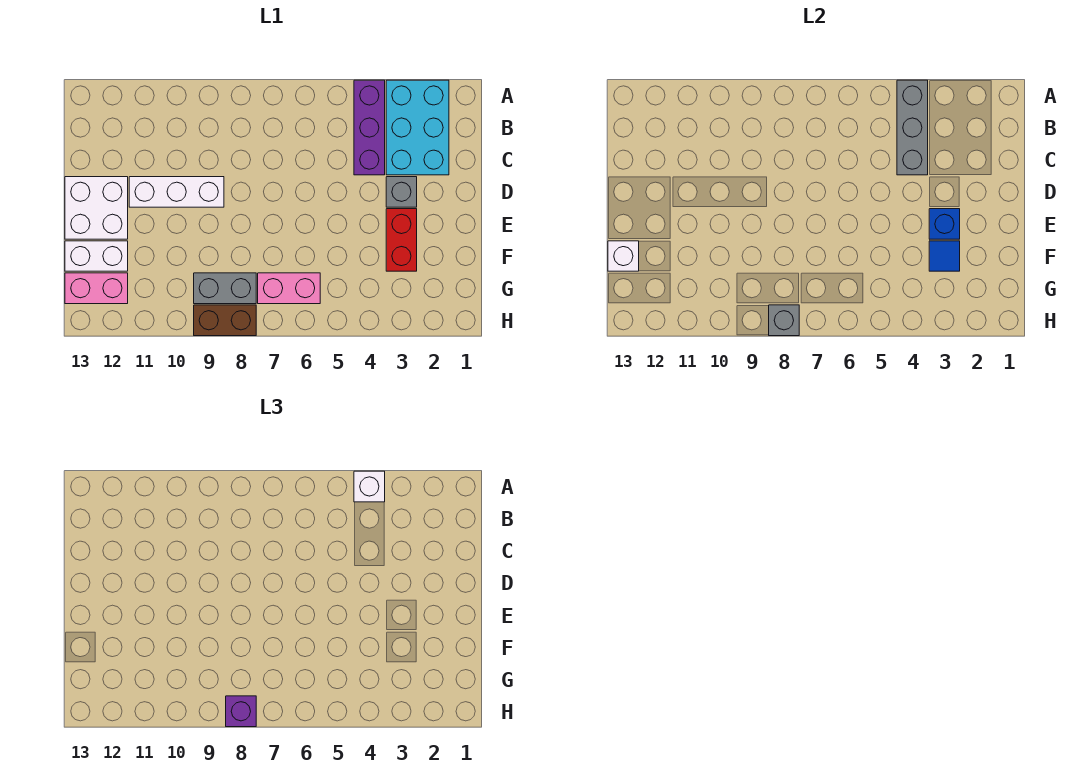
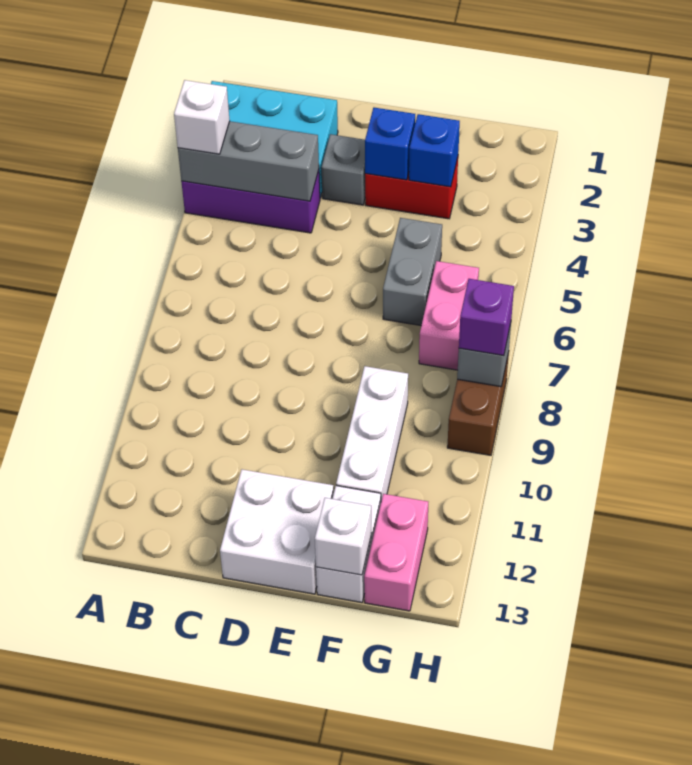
white 1x3 brick [129,177,224,207] -> white 1x3 brick moved to [336,366,408,501]
blue 1x1 tile [929,241,960,271] -> blue 1x1 brick [409,114,460,187]
grey 1x2 brick [194,273,256,304] -> grey 1x2 brick moved to [383,218,442,325]

